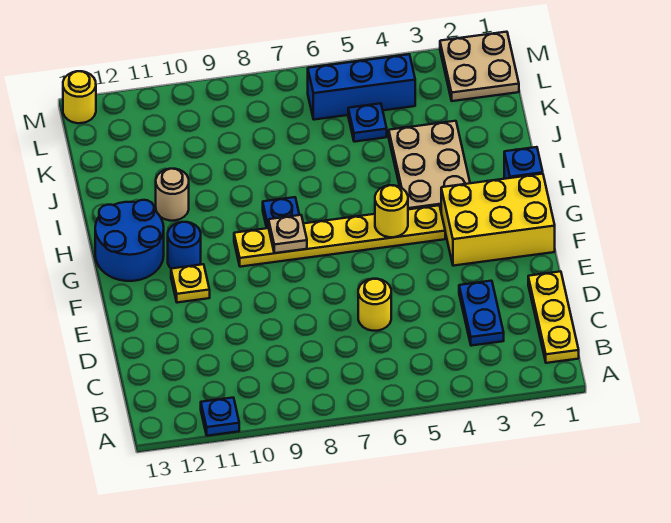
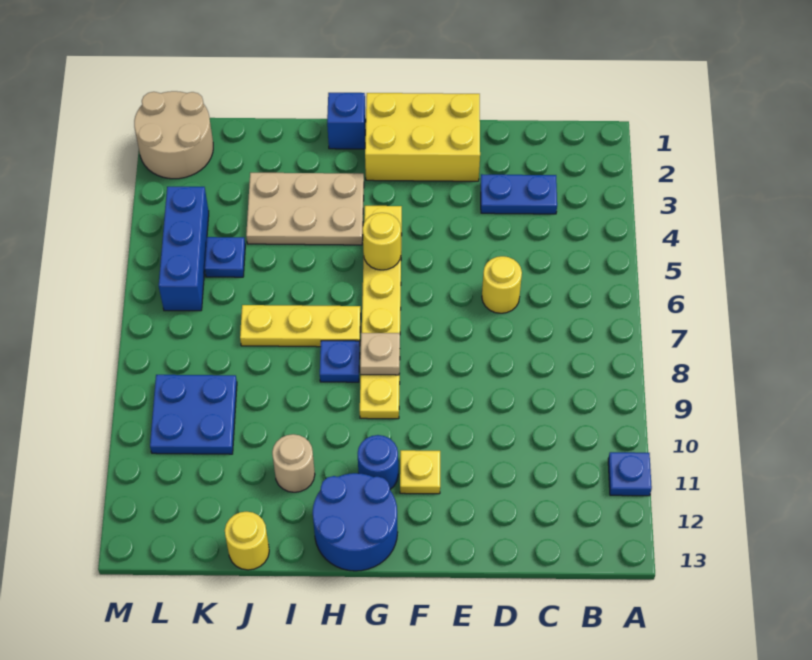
yellow 1x3 plate [528,271,579,363] -> yellow 1x3 plate moved to [240,305,361,347]
yellow 2x3 brick [441,174,555,266] -> yellow 2x3 brick turned to [365,93,480,181]
none -> blue 2x2 plate [150,375,237,454]
tan 2x2 plate [440,32,519,101] -> tan 2x2 round brick [134,91,213,179]
yellow 1x1 round brick [63,71,96,123] -> yellow 1x1 round brick moved to [225,512,269,570]

